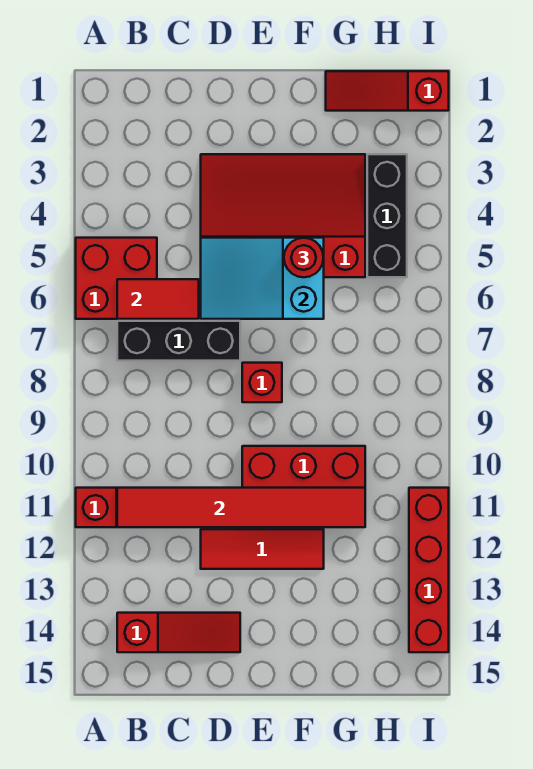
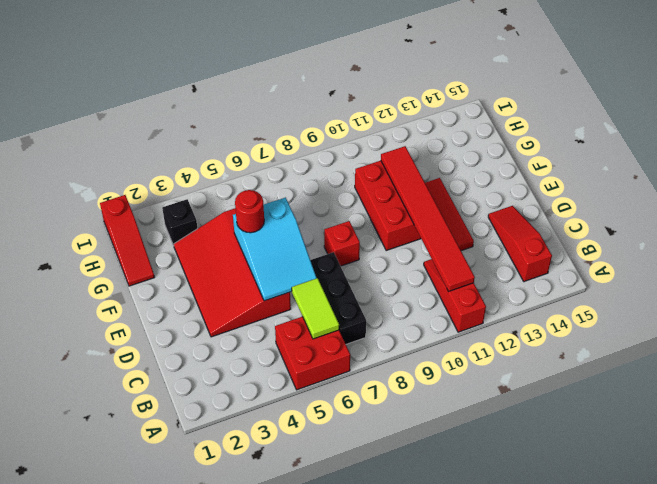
red 1x2 tile [117,279,199,319] -> lime 1x2 tile [292,278,339,339]
black 1x3 brick [367,154,407,277] -> black 1x1 brick [162,199,198,245]
red 1x4 brick [409,488,449,652] -> none

